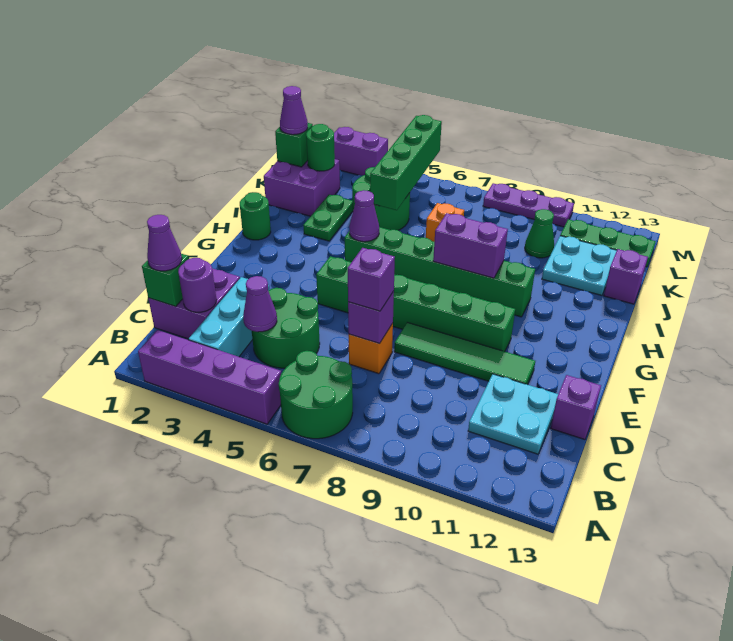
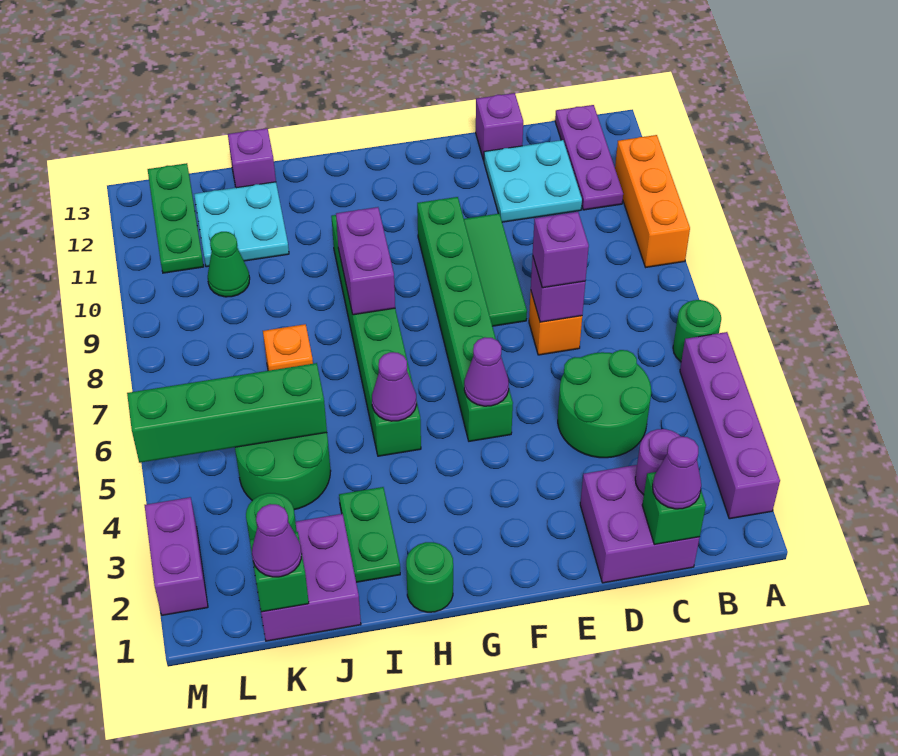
green 2x2 round brick [279,351,353,439] -> green 1x1 round brick [673,300,721,362]
none -> orange 1x3 brick [615,135,690,267]
cyan 1x3 brick [189,277,269,357] -> none
purple 1x1 cone [243,276,277,332] -> purple 1x1 cone moved to [464,337,509,406]
green 1x4 tile [394,322,535,385] -> green 1x3 tile [464,214,527,326]
green 1x2 plate [303,195,353,241] -> green 1x2 plate turned to [339,487,400,582]
purple 1x3 plate [483,183,574,227] -> purple 1x3 plate moved to [555,105,623,210]

